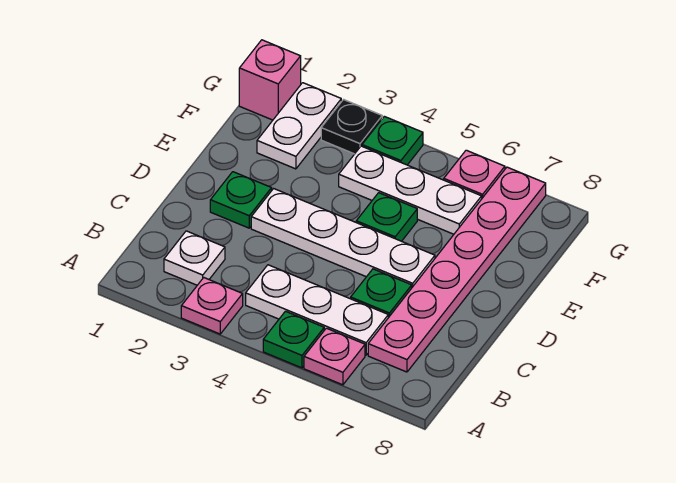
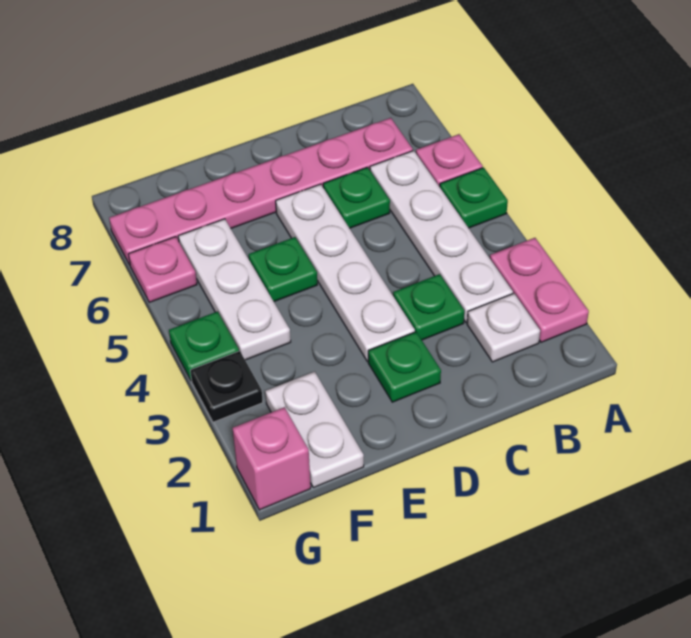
pink 1x1 plate [181,278,243,334] -> pink 1x2 plate [490,238,589,342]
white 1x3 plate [246,265,388,355] -> white 1x4 plate [370,151,513,323]
none -> green 1x1 plate [393,274,464,340]
white 1x2 plate [257,83,341,169] -> white 1x2 plate turned to [265,372,364,488]

